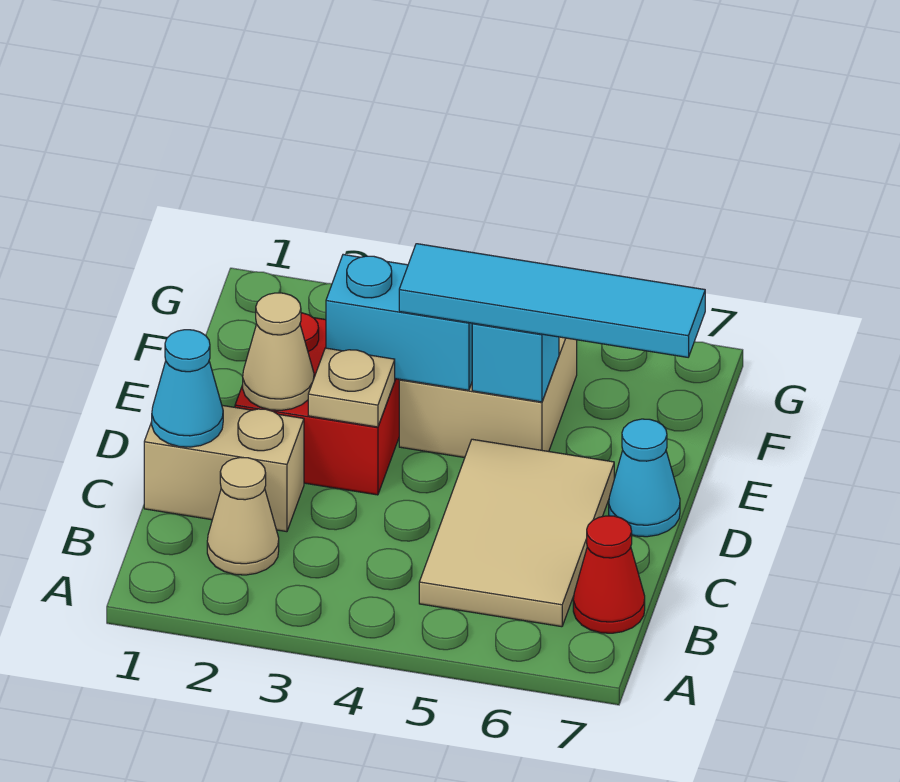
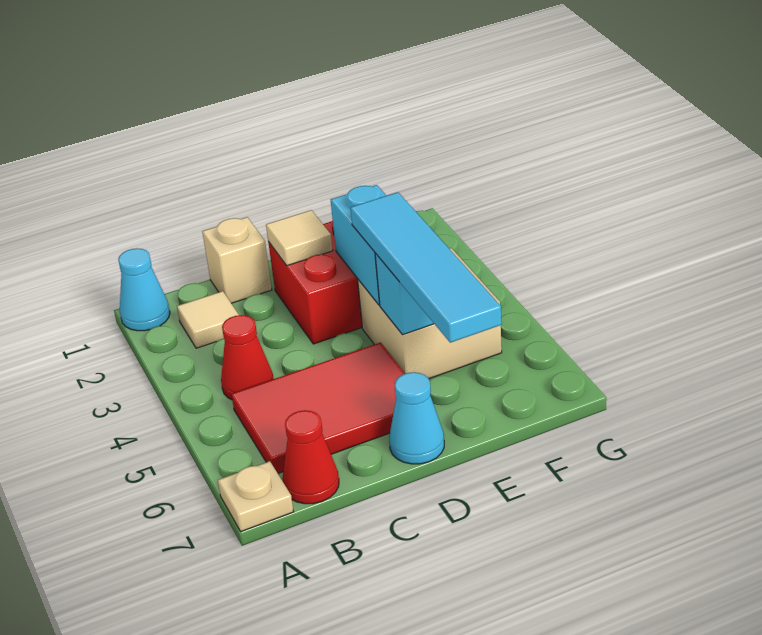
tan 1x1 cone [207,457,279,575] -> tan 1x1 tile [177,291,239,348]
none -> red 1x1 cone [221,315,273,400]
tan 2x3 tile [419,439,614,627] -> red 2x3 tile [232,342,405,474]
tan 1x2 brick [144,405,304,532] -> tan 1x1 brick [202,217,272,303]
cyan 1x1 cone [152,330,223,447] -> cyan 1x1 cone moved to [118,248,170,331]
tan 1x1 cone [243,293,314,410] -> tan 1x1 tile [266,210,333,266]
tan 1x1 plate [308,348,395,427] -> tan 1x1 plate moved to [218,461,294,531]

